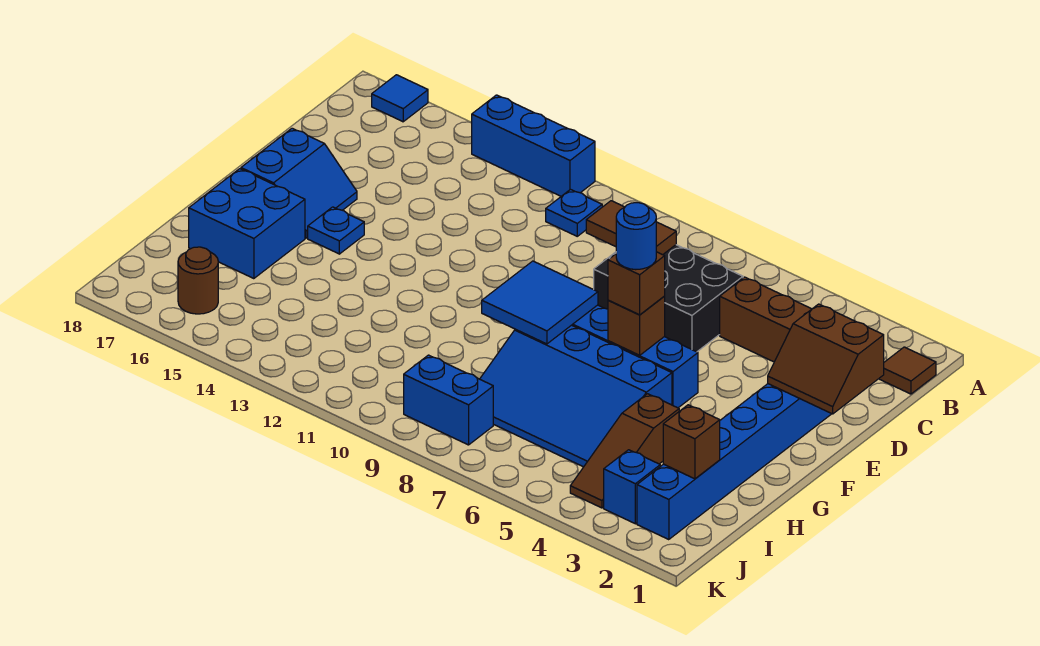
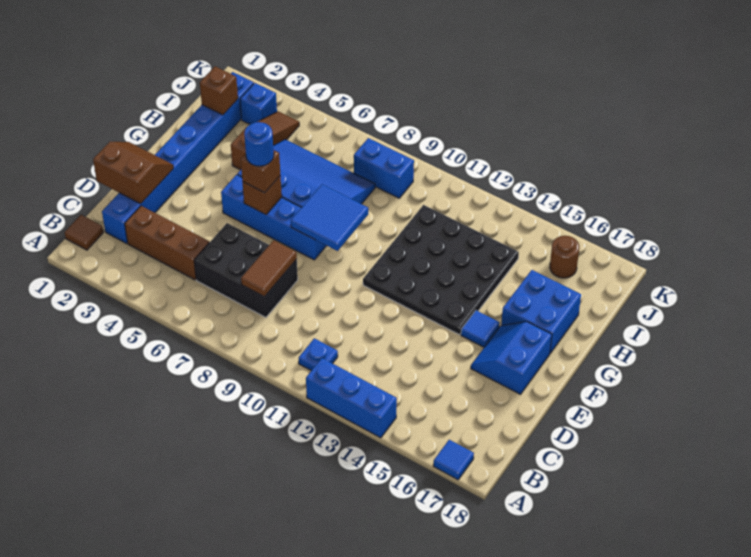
brown 1x2 tile [586,201,676,255] -> brown 1x2 tile turned to [241,240,297,297]
none -> black 4x4 plate [363,205,519,335]
blue 1x1 plate [308,207,364,254] -> blue 1x1 tile [461,310,500,347]

